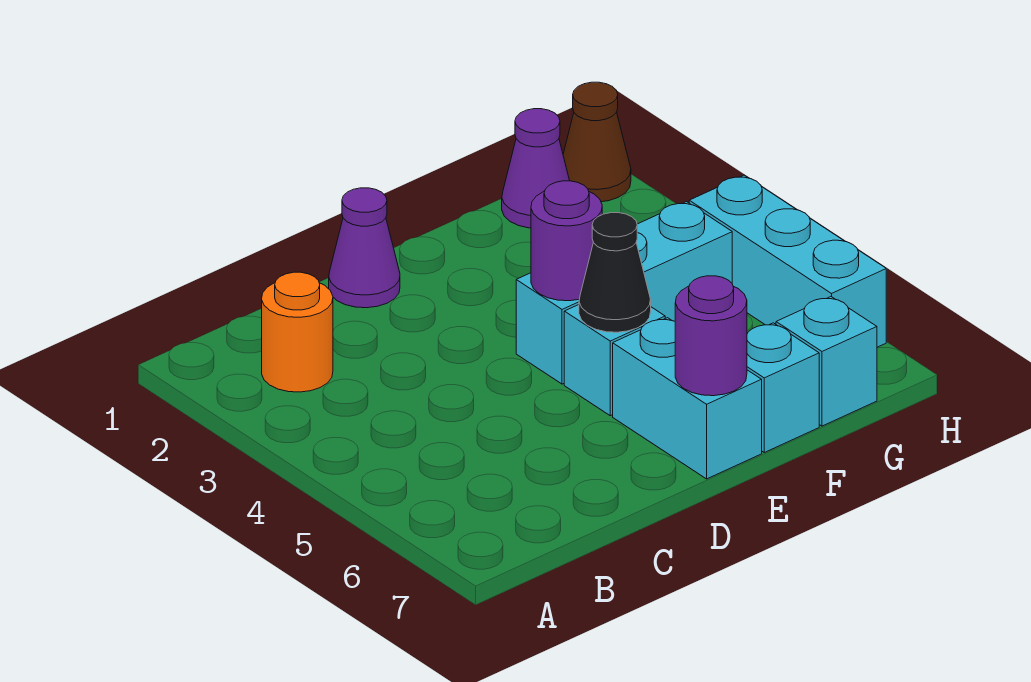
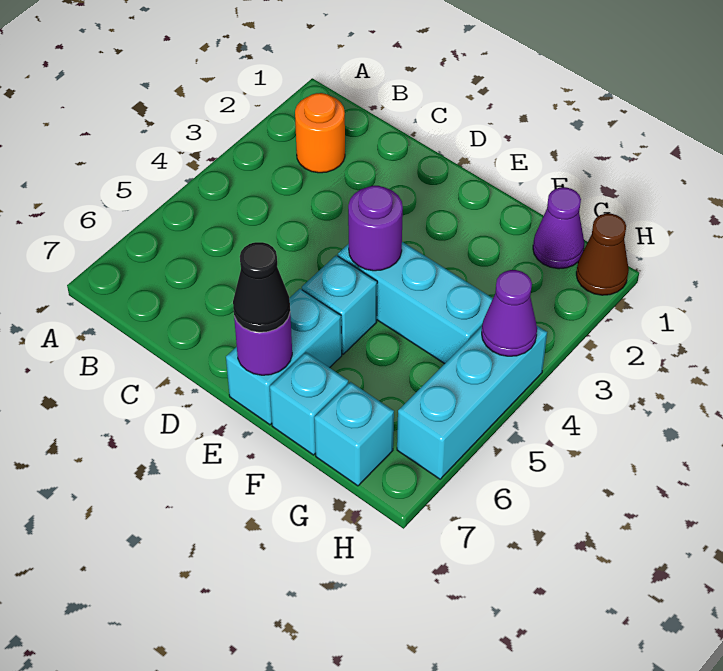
purple 1x1 cone [329,188,400,308] -> purple 1x1 cone moved to [482,270,537,356]
black 1x1 cone [579,213,651,332] -> black 1x1 cone moved to [233,242,290,332]

